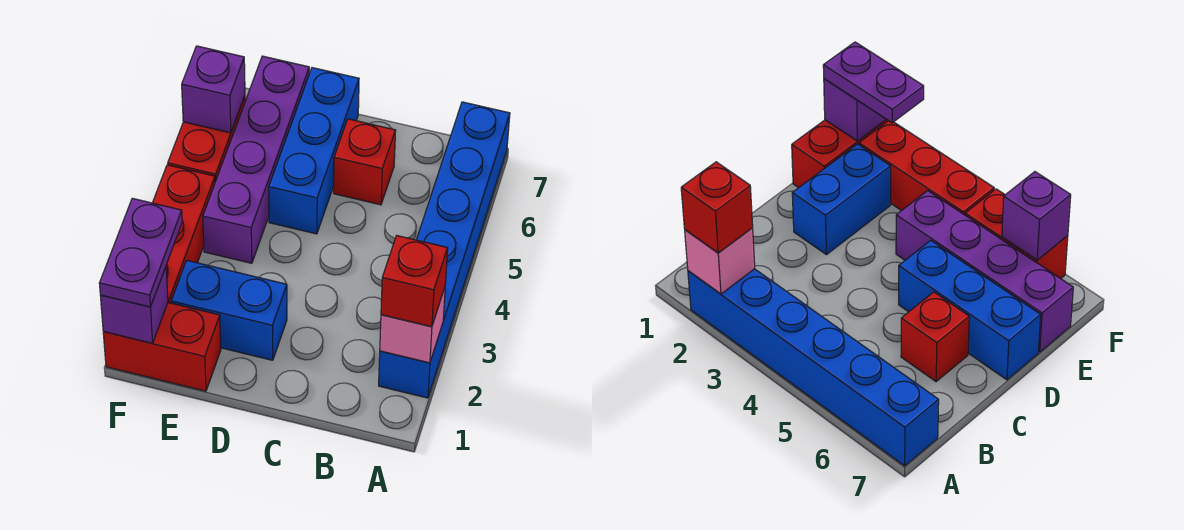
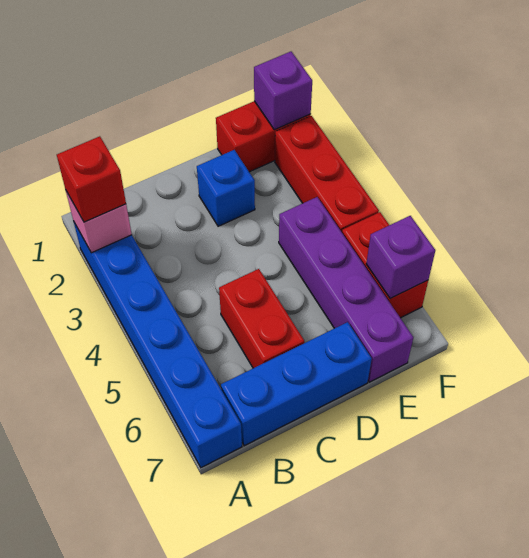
red 1x1 brick [334,119,396,205] -> red 1x2 brick [219,269,304,368]
blue 1x2 brick [171,261,287,360] -> blue 1x1 brick [197,150,255,226]
blue 1x3 brick [269,68,359,234] -> blue 1x3 brick turned to [221,322,372,446]
purple 1x2 plate [99,198,182,307] -> none

